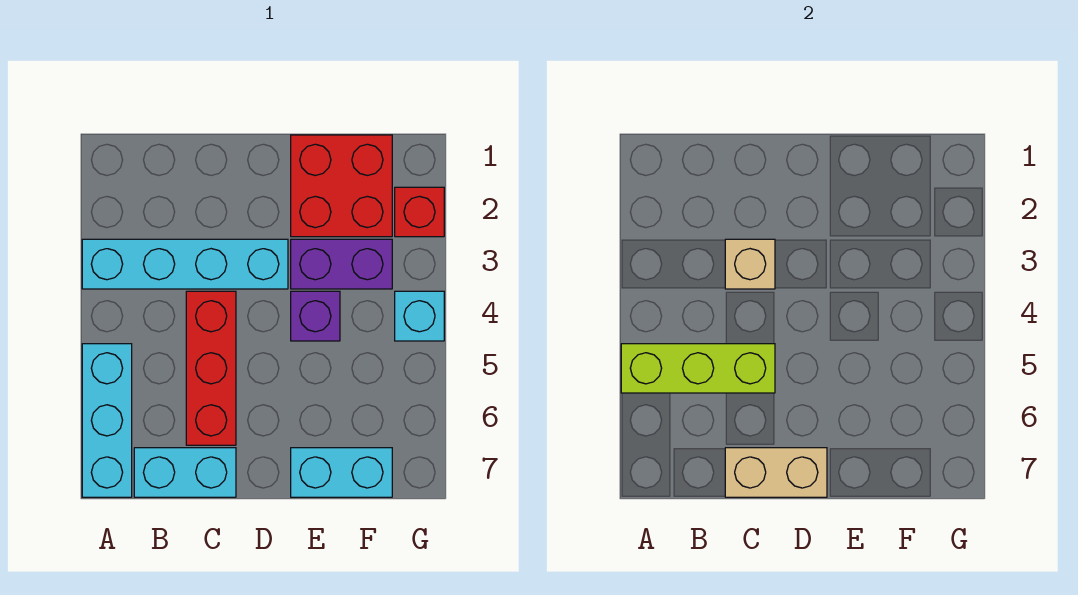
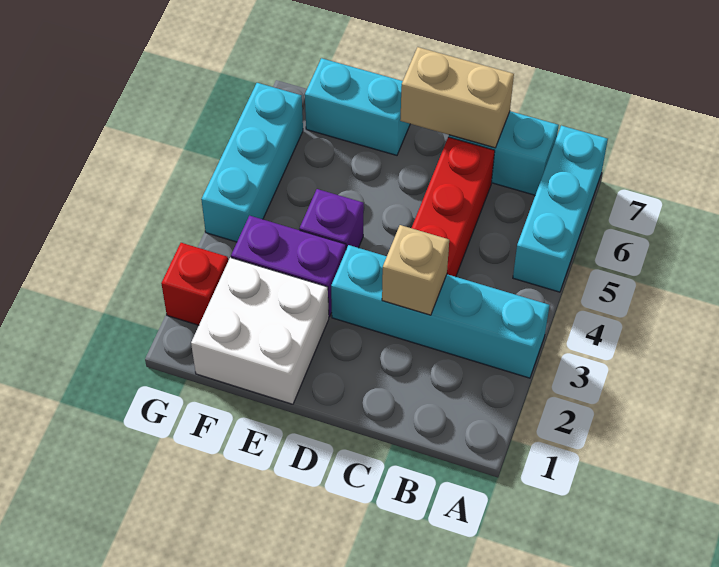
lime 1x3 brick [621,344,775,393] -> none
red 2x2 brick [291,135,392,237] -> white 2x2 brick [191,258,329,404]
cyan 1x1 brick [395,291,444,341] -> cyan 1x3 brick [201,83,303,242]

